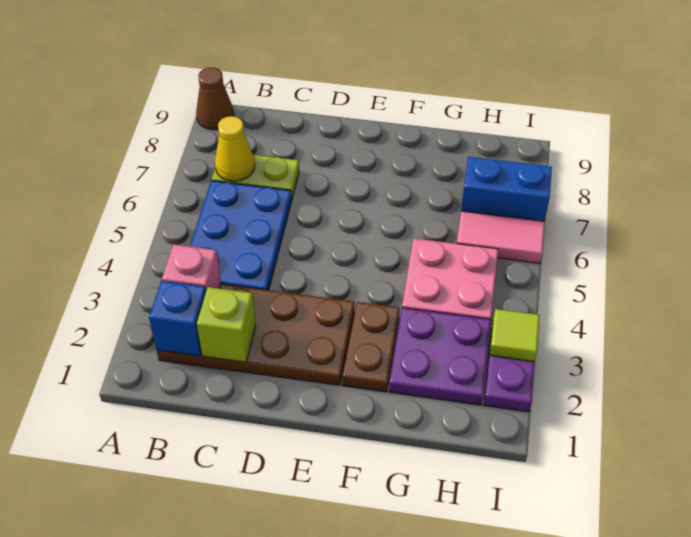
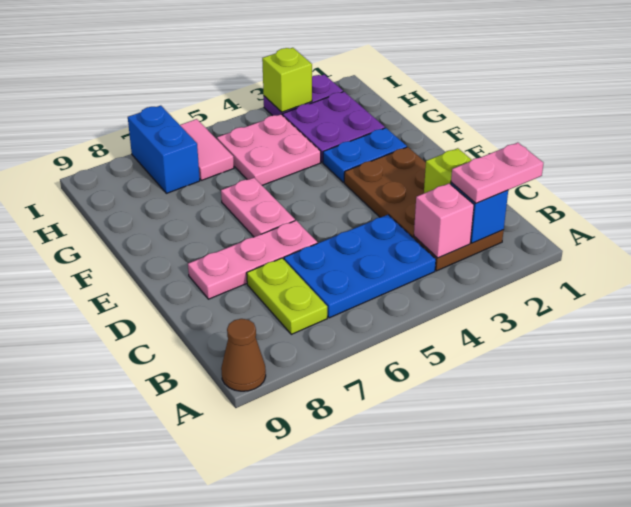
none -> pink 1x2 plate [451,143,543,203]
yellow 1x1 cone [215,116,255,181] -> none
none -> pink 1x3 plate [188,221,317,299]
none -> pink 1x2 plate [221,178,295,237]
brown 1x2 plate [342,302,400,392] -> blue 1x2 plate [323,128,407,182]
lime 1x1 tile [490,309,540,362] -> lime 1x1 brick [262,48,312,112]

